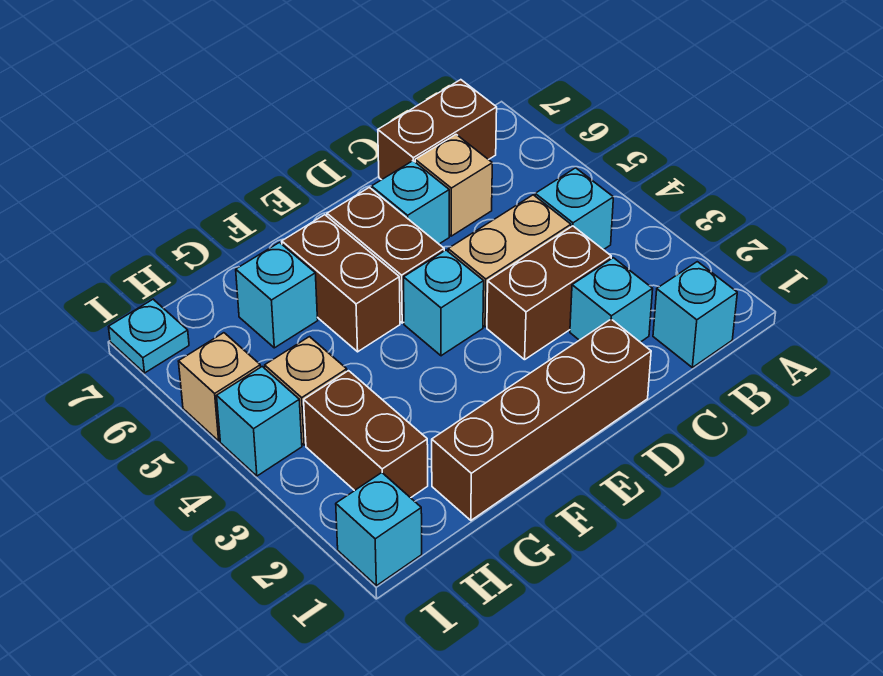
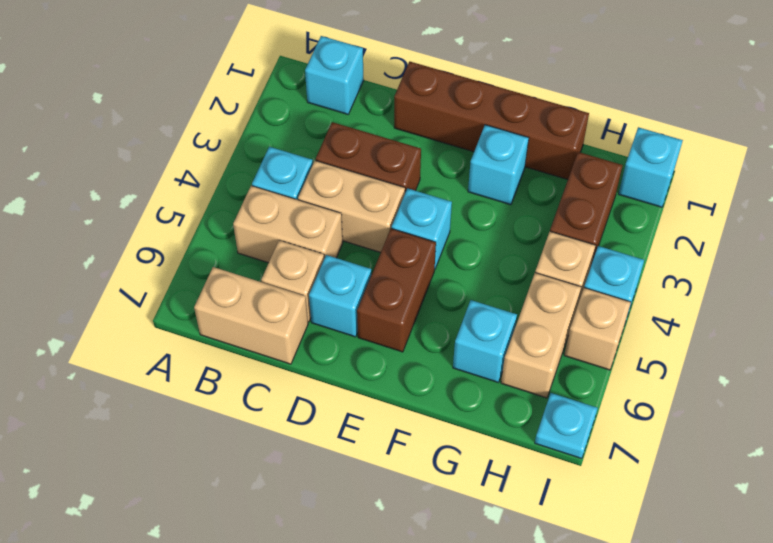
none -> tan 1x2 brick [233,186,343,263]
brown 1x2 brick [378,80,497,180] -> tan 1x2 brick [194,267,308,364]
cyan 1x1 brick [570,258,653,342] -> cyan 1x1 brick moved to [468,125,529,205]
brown 1x2 brick [282,215,400,352] -> none
none -> tan 1x2 brick [501,273,581,398]

